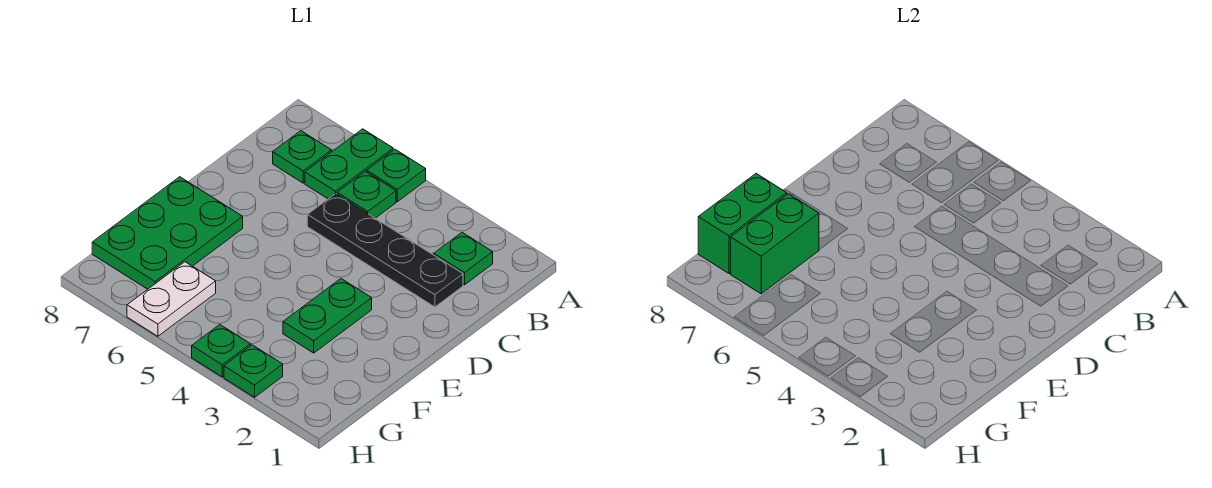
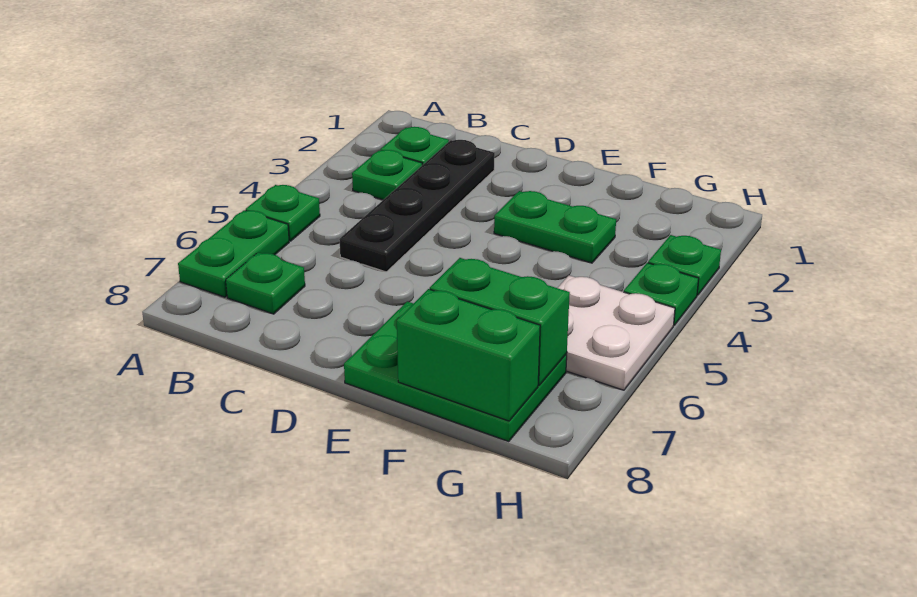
green 1x2 plate [305,129,393,199] -> green 1x2 plate turned to [178,210,289,297]
green 1x1 plate [337,171,396,218] -> green 1x1 plate moved to [352,150,422,200]
white 1x2 plate [127,262,216,336] -> white 2x2 plate [558,275,675,390]

